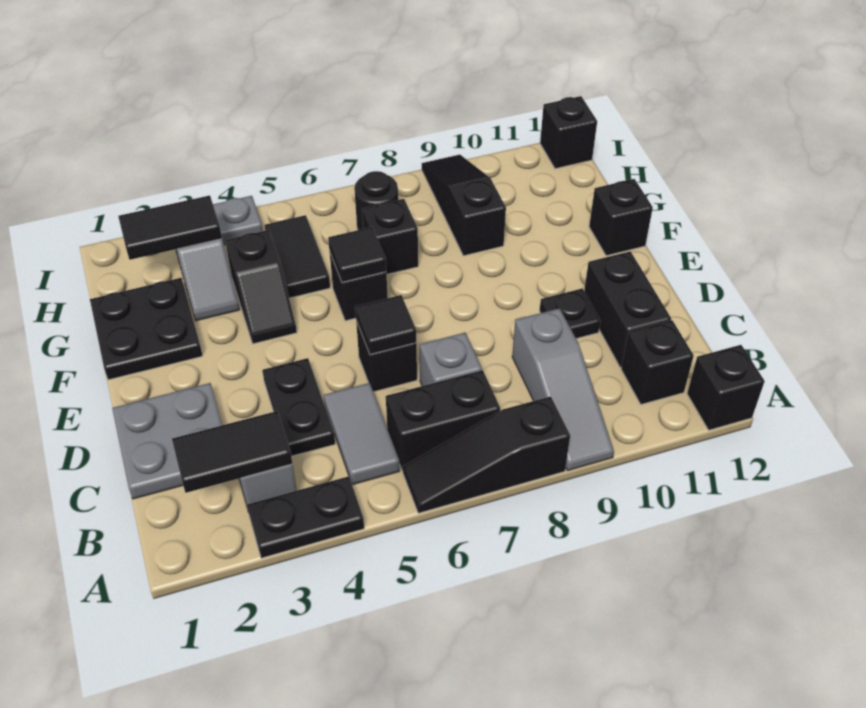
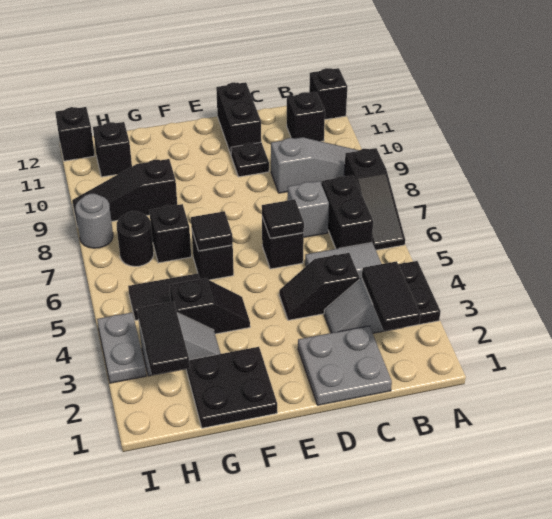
black 1x2 plate [262,358,335,456] -> black 1x2 slope [279,253,359,320]
black 1x2 brick [584,251,671,367] -> black 1x2 brick turned to [216,82,261,154]
black 1x1 brick [589,179,653,256] -> black 1x1 brick moved to [93,122,132,177]
none -> grey 1x1 round brick [76,194,113,248]

